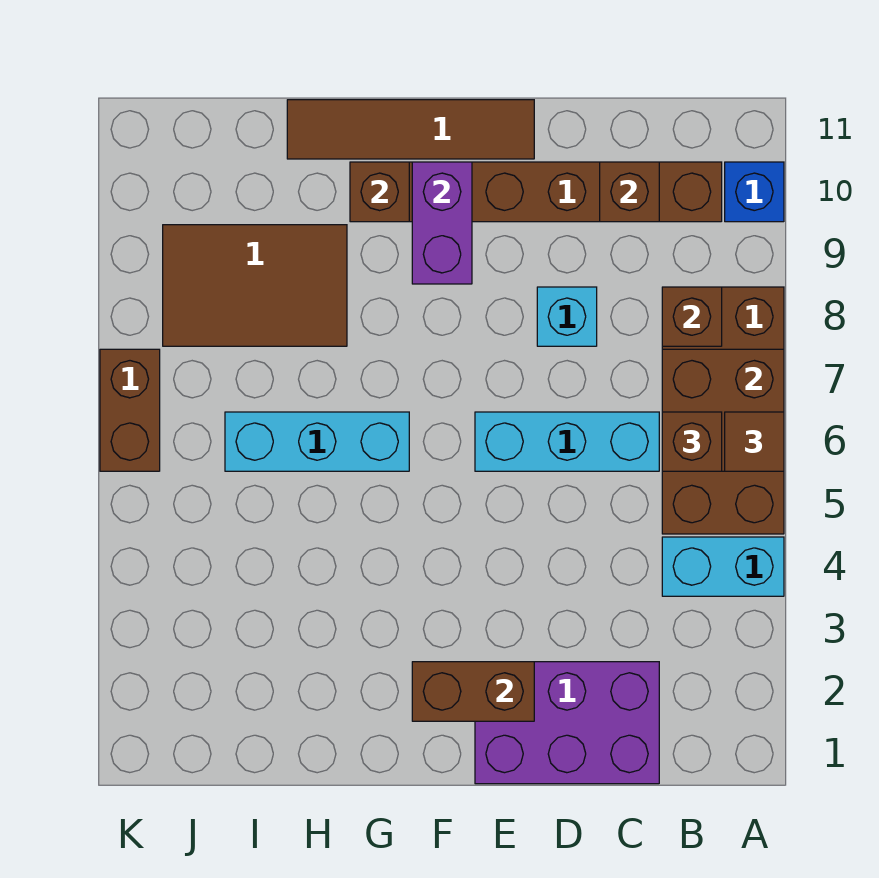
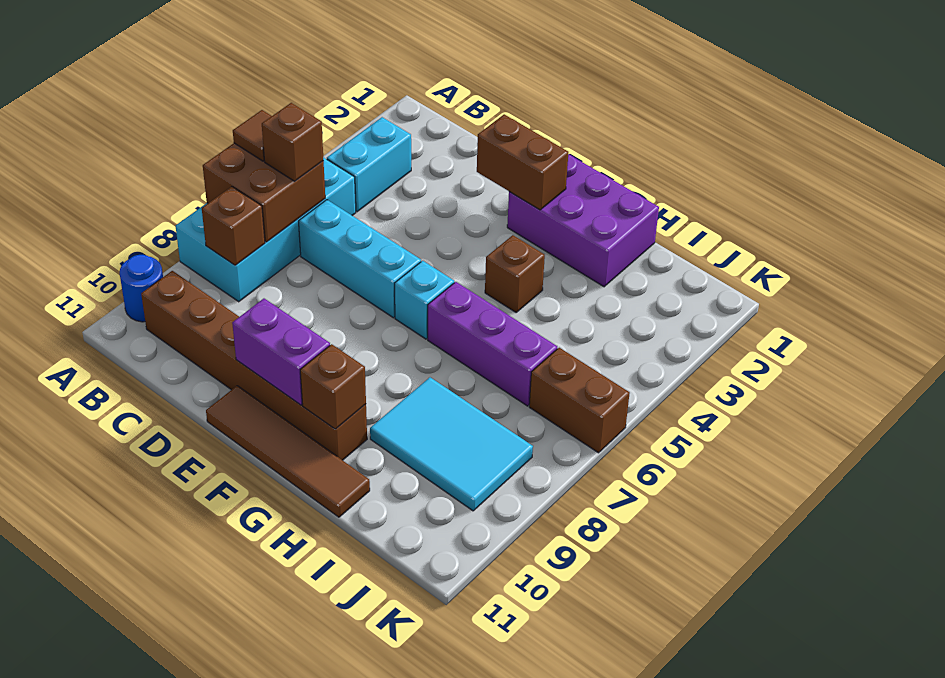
cyan 1x2 brick [662,537,784,596] -> cyan 1x2 brick turned to [327,117,411,212]
brown 2x4 brick [662,287,784,534] -> cyan 2x4 brick [176,157,356,302]
blue 1x1 brick [725,162,784,222] -> blue 1x1 round brick [120,255,163,322]
purple 2x3 brick [475,662,659,784] -> purple 2x3 brick moved to [507,155,659,287]
brown 1x1 brick [600,162,659,222] -> brown 1x1 brick moved to [485,235,545,312]
cyan 1x1 brick [537,287,597,346] -> cyan 1x1 brick moved to [395,261,454,339]
purple 1x2 brick [412,162,472,284] -> purple 1x2 brick turned to [232,299,330,405]
cyan 1x3 brick [225,412,409,471] -> purple 1x3 brick [428,282,557,406]
brown 2x3 tile [163,225,347,346] -> cyan 2x3 tile [370,377,533,511]
brown 1x2 brick [100,349,160,471] -> brown 1x2 brick turned to [529,348,630,453]

